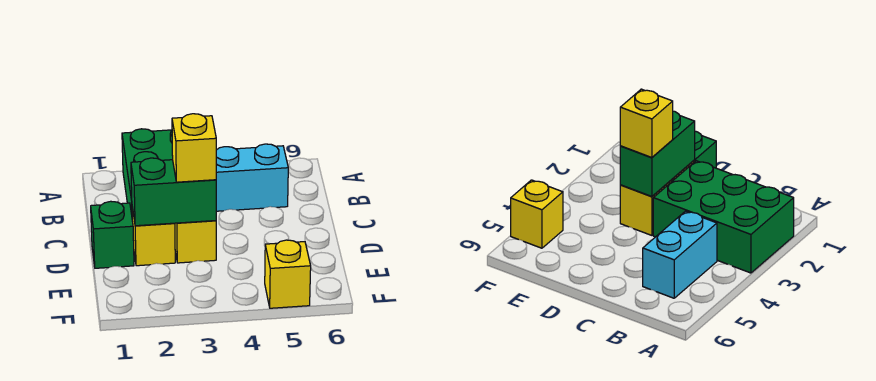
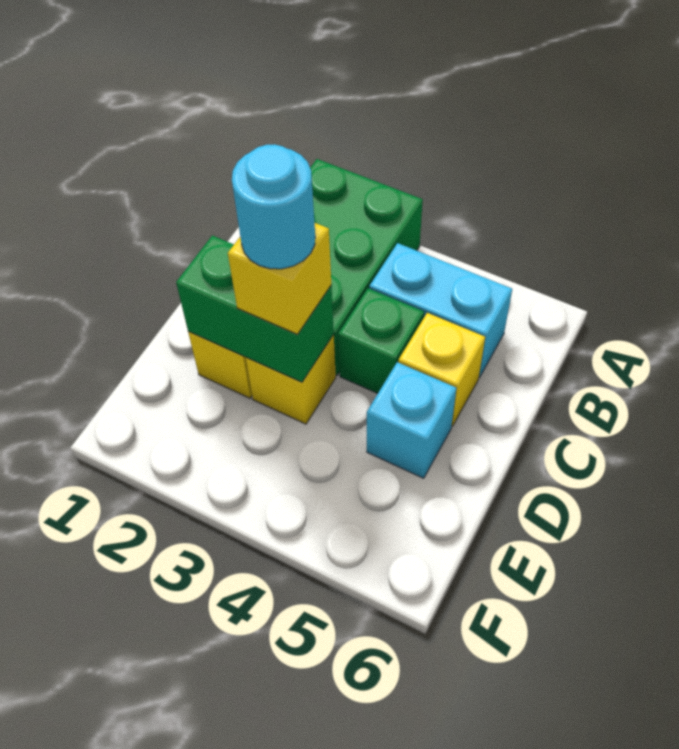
green 1x1 brick [91,201,134,268] -> green 1x1 brick moved to [338,288,424,393]
none -> cyan 1x1 round brick [232,144,315,269]
none -> cyan 1x1 brick [367,362,456,478]
yellow 1x1 brick [265,240,311,308] -> yellow 1x1 brick moved to [398,313,485,426]

